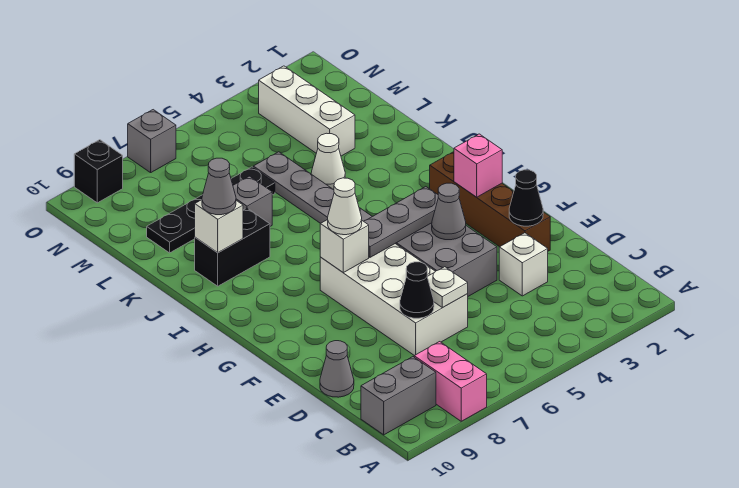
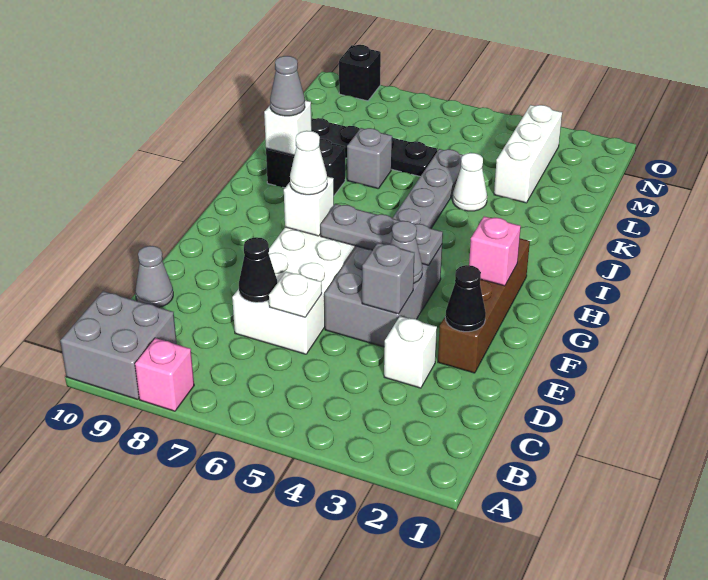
pink 1x2 brick [414,342,487,421] -> pink 1x1 brick [135,338,194,411]
grey 1x2 brick [361,357,436,435] -> grey 2x2 brick [60,291,177,399]
grey 1x1 brick [128,110,176,173] -> grey 1x1 brick moved to [362,243,414,314]

